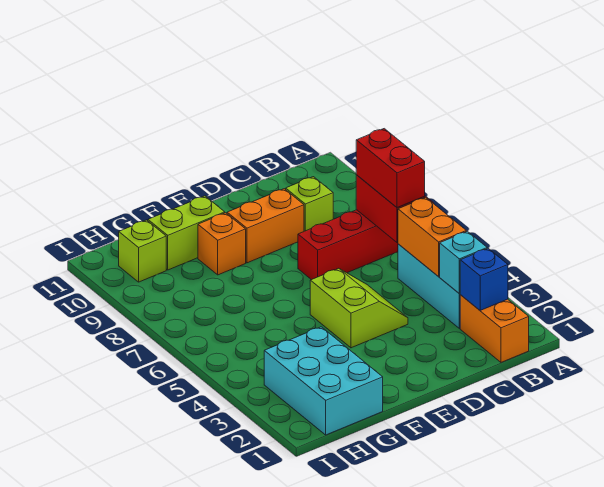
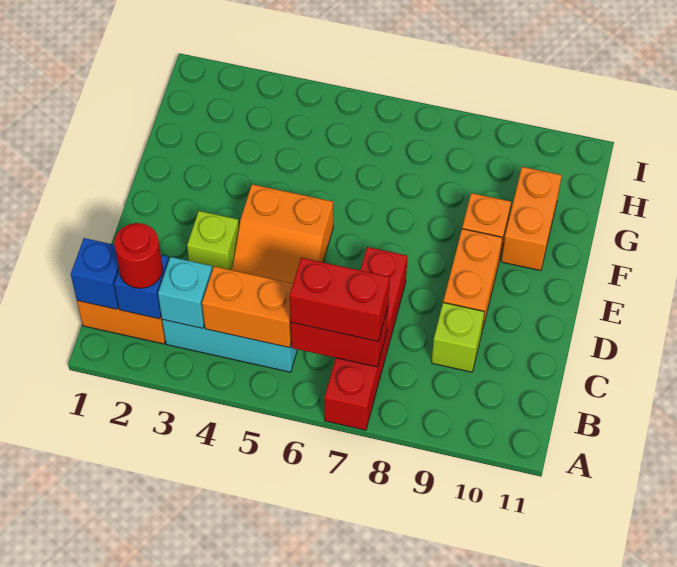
none -> blue 1x1 brick [71,238,119,309]
none -> red 1x1 round brick [114,223,163,288]
lime 2x2 slope [310,268,408,348] -> orange 2x2 slope [232,184,333,283]
lime 1x2 brick [148,196,225,270] -> orange 1x2 brick [501,167,562,271]
cyan 2x3 brick [264,327,383,435] -> none
lime 1x1 brick [119,220,166,282] -> lime 1x1 brick moved to [187,211,239,270]

